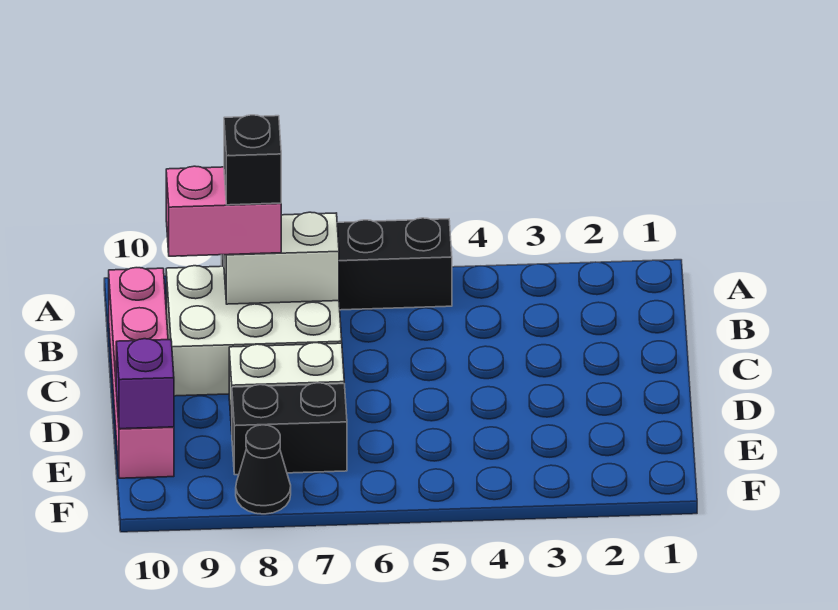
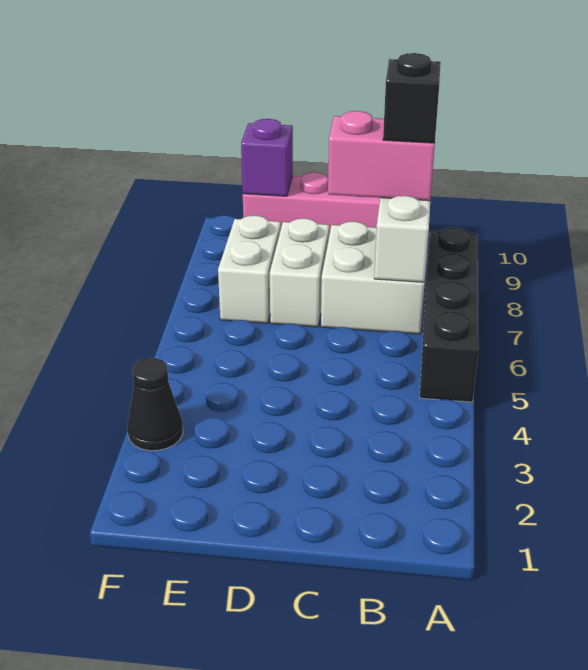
white 2x3 brick [166,266,342,396] -> white 2x2 brick [321,221,425,334]
pink 1x2 brick [166,166,281,256] -> pink 1x2 brick turned to [328,111,435,201]
black 1x2 brick [232,383,347,475] -> white 1x2 brick [218,215,281,323]
black 1x1 cone [236,425,291,514] -> black 1x1 cone moved to [127,358,183,451]

